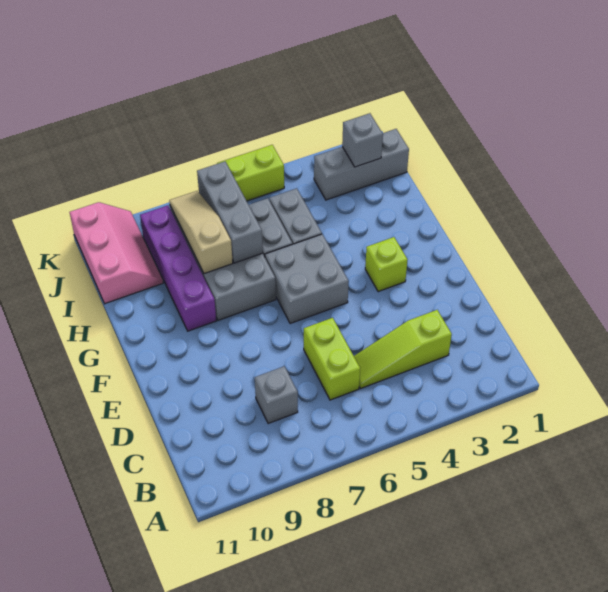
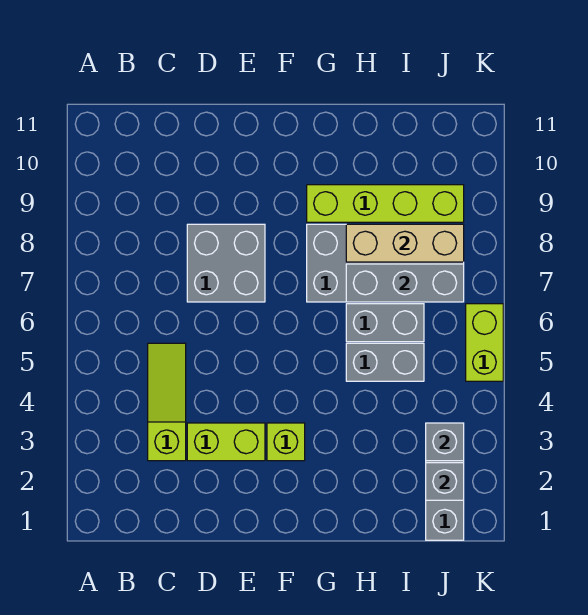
lime 1x2 brick [304,318,360,400] -> lime 1x2 brick moved to [187,423,265,461]
grey 1x1 brick [255,366,298,424] -> grey 1x1 brick moved to [426,423,464,461]
grey 2x2 brick [265,234,349,324] -> grey 2x2 brick moved to [187,224,265,302]
purple 1x4 brick [140,205,216,331] -> lime 1x4 brick [307,185,464,222]
tan 1x3 slope [169,191,233,274] -> tan 1x3 brick [346,224,464,262]
pink 2x3 slope [70,202,163,304] -> none

